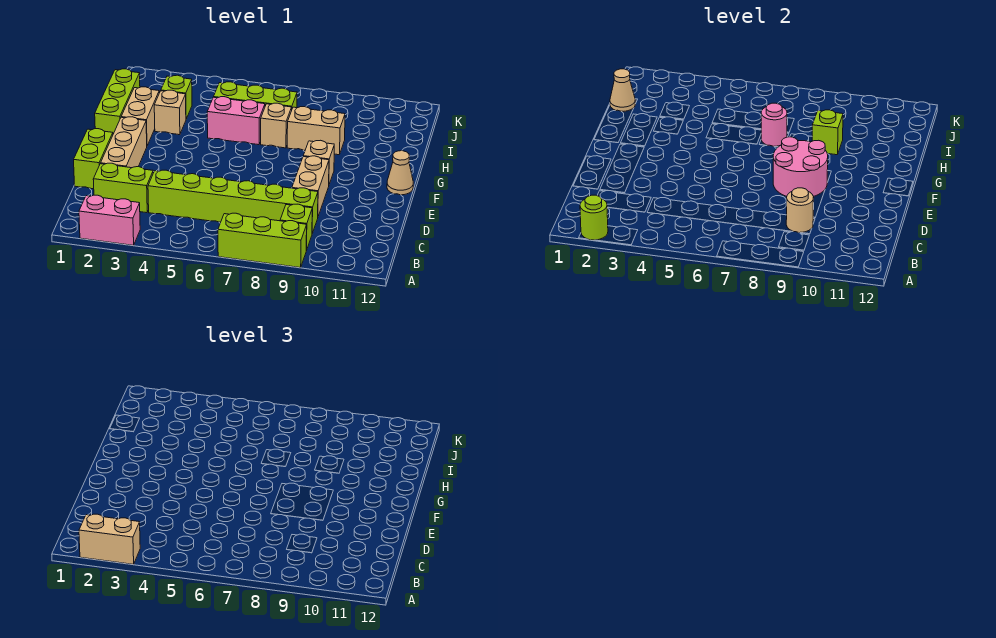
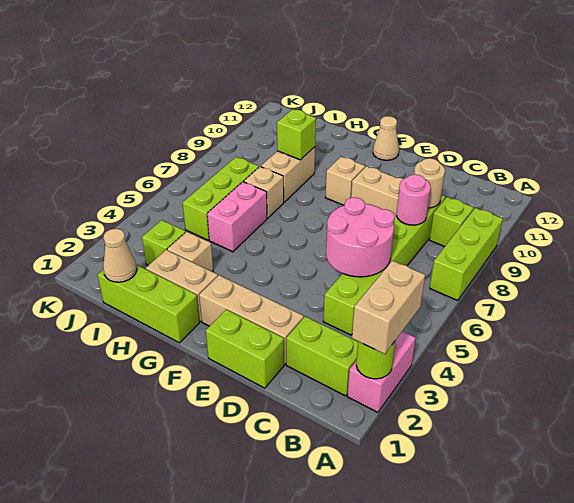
lime 1x2 brick [93,163,153,213] -> lime 1x2 brick turned to [286,316,358,396]
pink 2x2 round brick [773,137,828,196] -> pink 2x2 round brick moved to [326,197,395,277]
pink 1x1 round brick [761,103,787,146] -> pink 1x1 round brick moved to [397,175,431,225]

